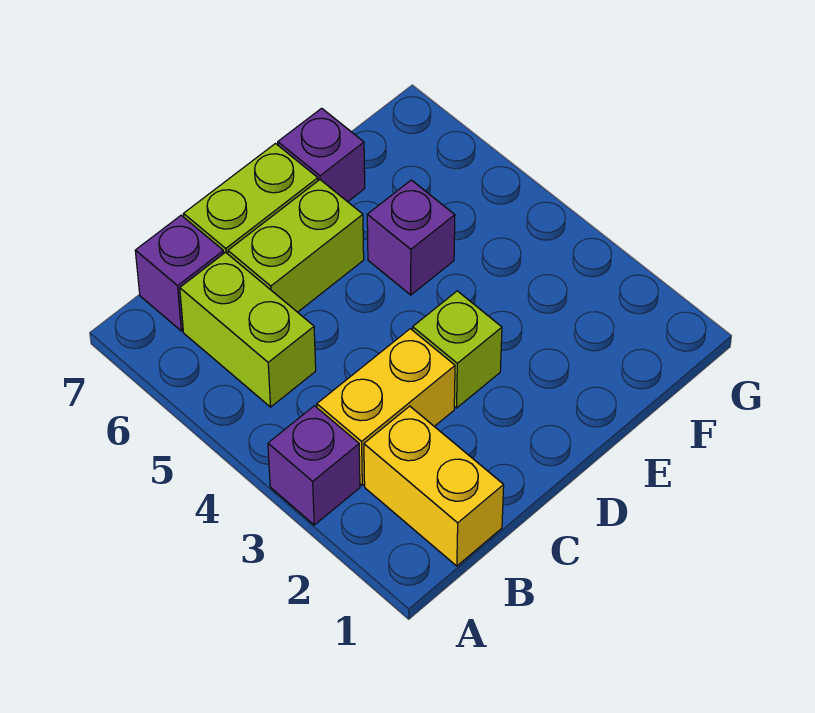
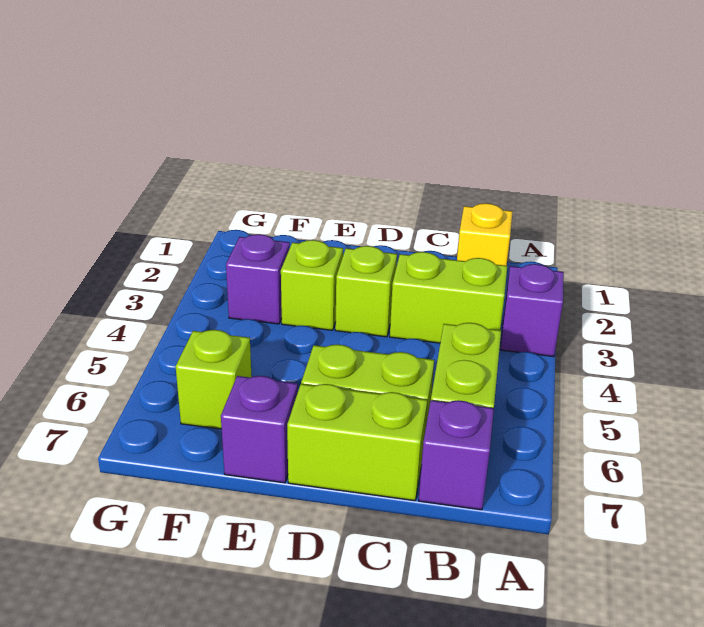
yellow 1x2 brick [364,406,504,566] -> yellow 1x1 brick [457,203,513,266]
yellow 1x2 brick [317,329,455,485] -> lime 1x2 brick [390,252,507,343]
none -> lime 1x1 brick [281,240,343,330]
purple 1x1 brick [367,180,455,295] -> purple 1x1 brick moved to [226,234,290,324]
none -> lime 1x1 brick [176,330,252,429]

